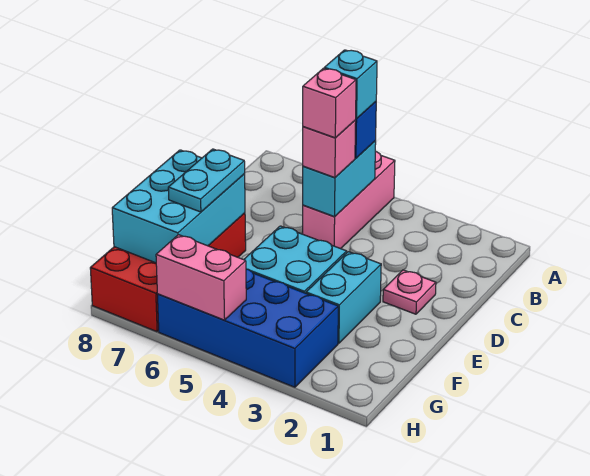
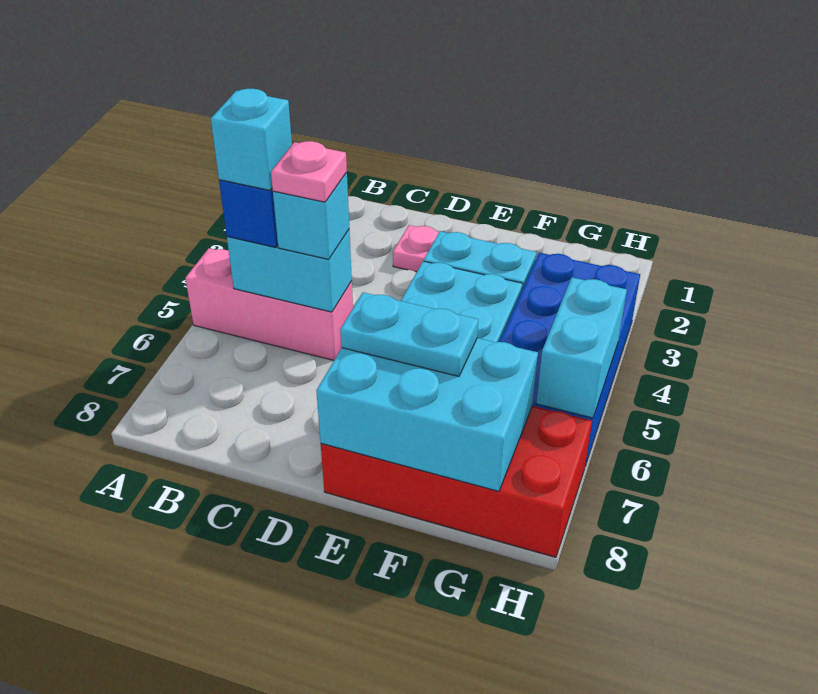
pink 1x1 brick [303,120,356,178] -> cyan 1x1 brick [273,172,349,259]
pink 1x1 brick [303,68,356,138] -> pink 1x1 plate [271,141,347,202]
pink 1x2 brick [156,235,246,320] -> cyan 1x2 brick [536,277,627,418]

